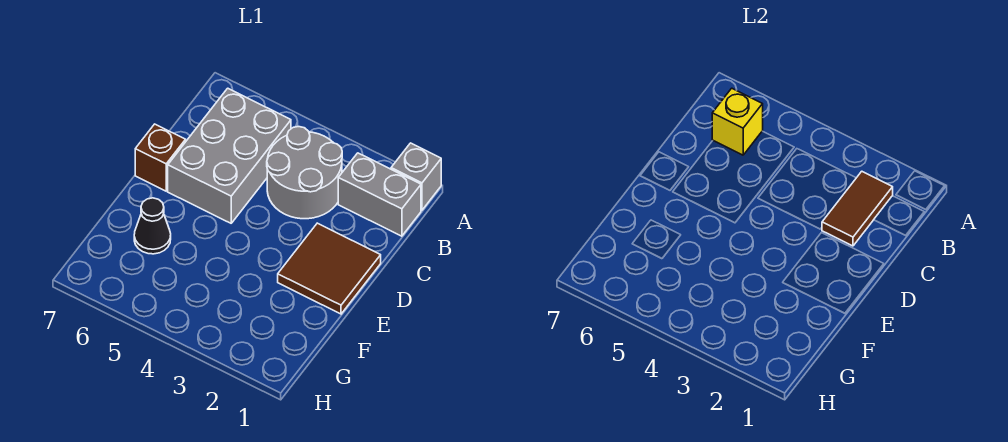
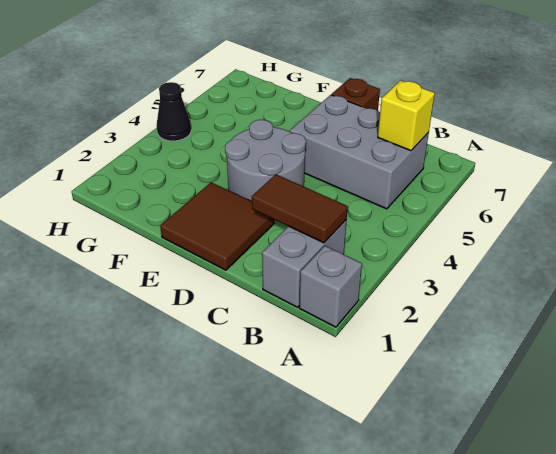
grey 2x2 round brick [267,127,342,219] -> grey 2x2 round brick moved to [225,120,306,201]
black 1x1 cone [134,198,171,254] -> black 1x1 cone moved to [157,82,191,141]

